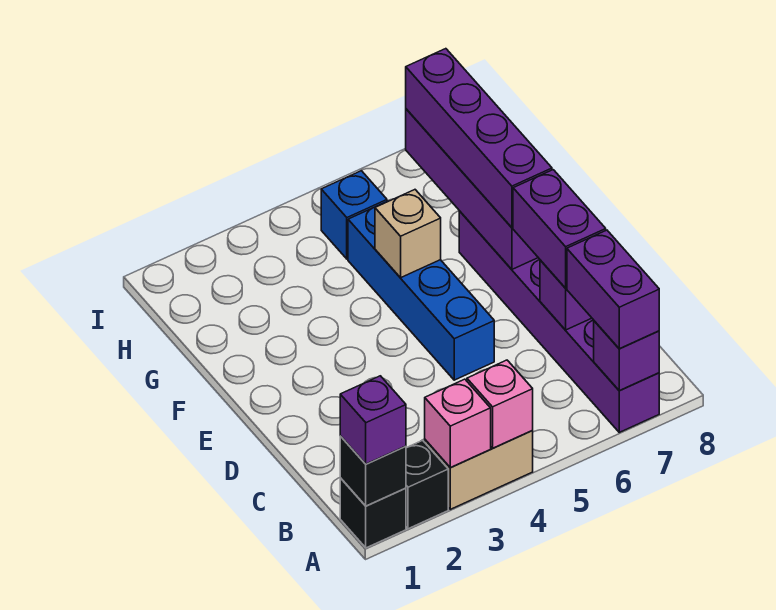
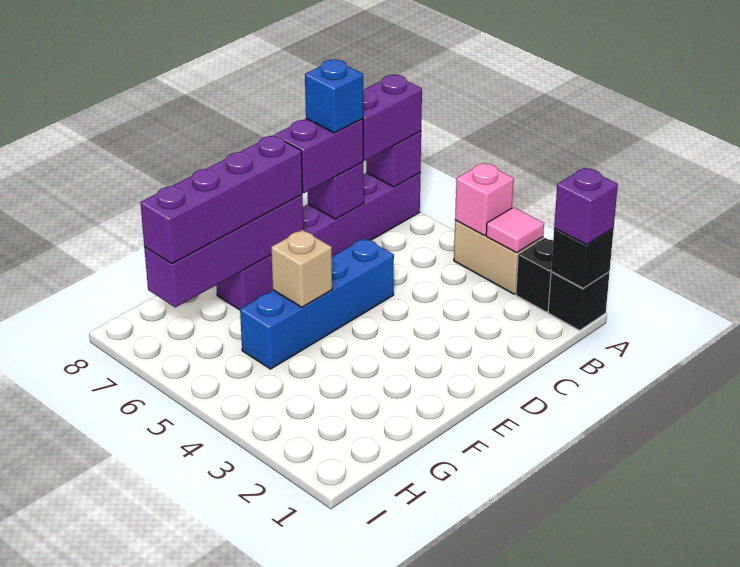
pink 1x1 brick [425,379,491,467] -> pink 1x1 tile [486,207,544,253]
blue 1x1 brick [321,171,387,259] -> blue 1x1 brick moved to [305,59,363,133]

